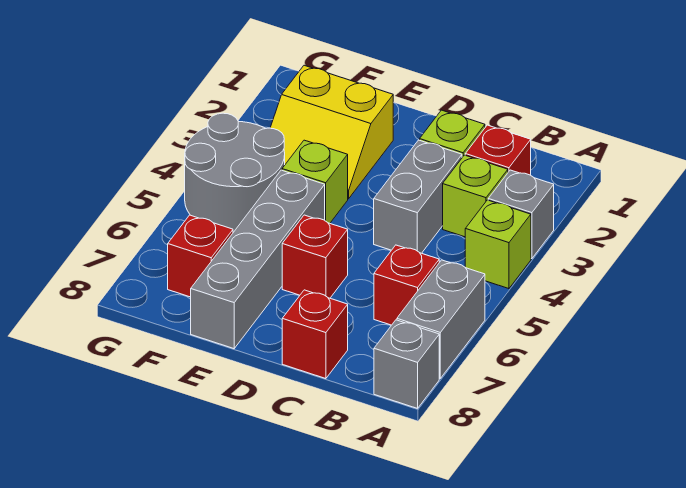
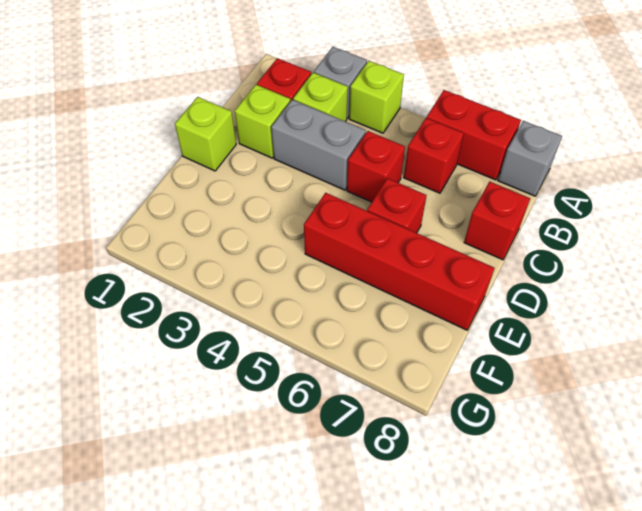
grey 1x2 brick [397,260,485,378] -> red 1x2 brick [427,90,521,180]
yellow 2x2 slope [270,65,393,199] -> none
lime 1x1 brick [282,140,348,223] -> lime 1x1 brick moved to [175,97,236,171]
grey 1x4 brick [191,170,325,349] -> red 1x4 brick [304,193,494,330]
grey 2x2 round brick [185,113,285,232] -> none
red 1x1 brick [168,215,233,297] -> red 1x1 brick moved to [347,131,405,202]

